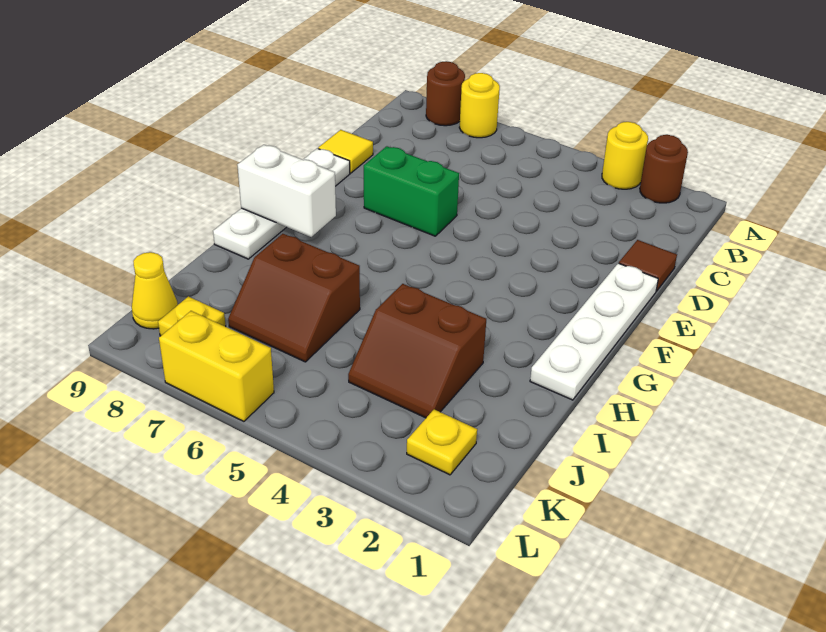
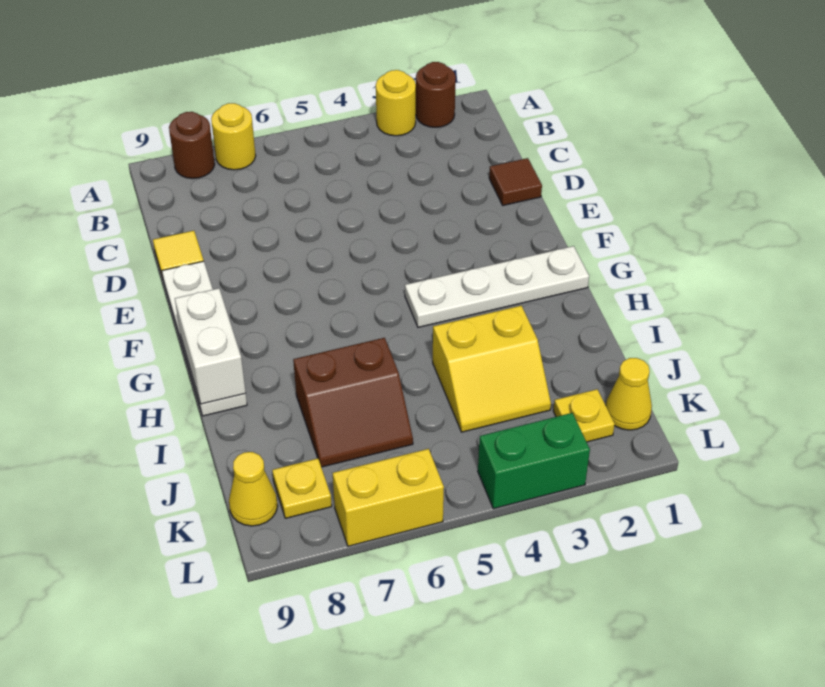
white 1x4 plate [530,263,658,400] -> white 1x4 plate turned to [405,246,589,327]
green 1x2 brick [364,146,459,236] -> green 1x2 brick moved to [478,413,590,509]
white 1x2 brick [238,145,336,237] -> white 1x2 brick turned to [175,288,246,404]
brown 2x2 slope [348,284,486,418] -> yellow 2x2 slope [433,306,551,432]
none -> yellow 1x1 cone [606,358,652,430]

